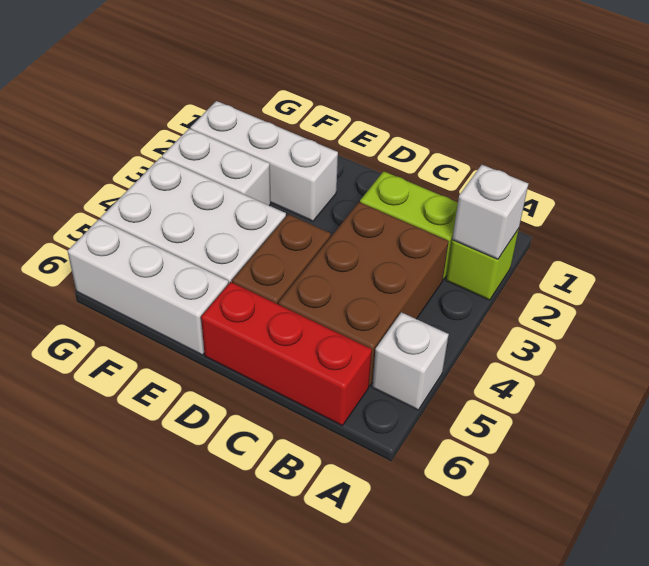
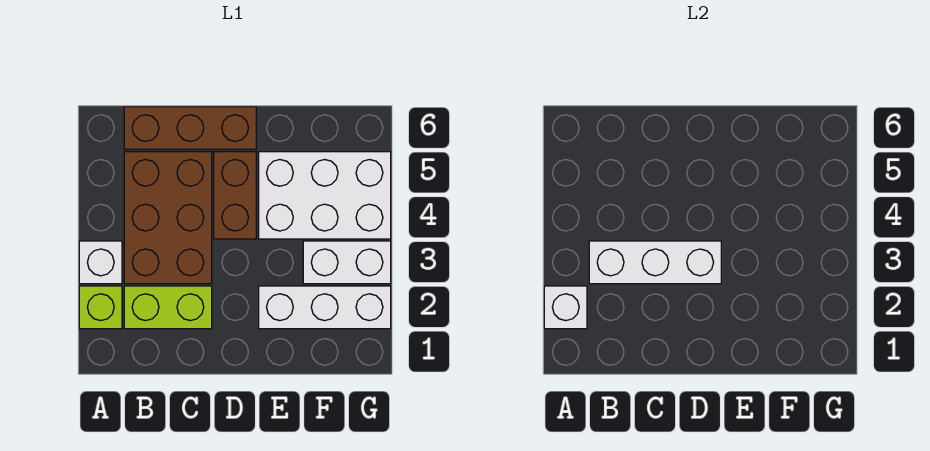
white 1x1 brick [372,312,449,410] -> white 1x1 brick moved to [79,241,122,284]
red 1x3 brick [201,282,372,426] -> brown 1x3 brick [124,107,256,149]
white 1x3 brick [68,219,229,355] -> white 1x3 brick moved to [589,241,721,284]

